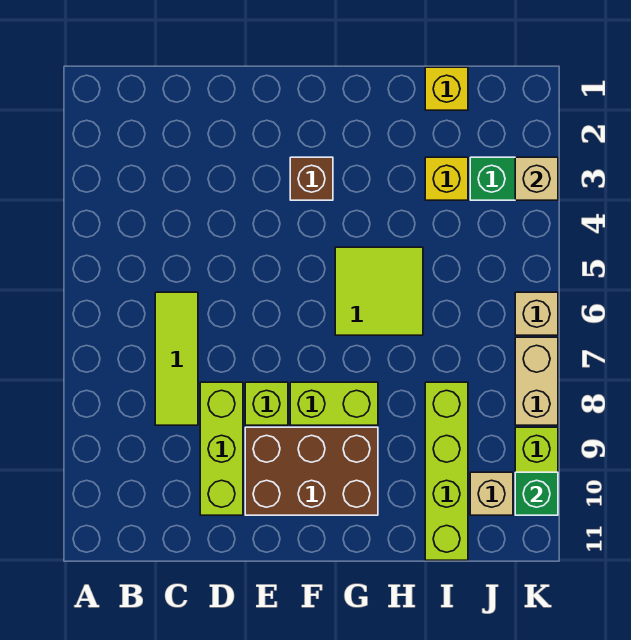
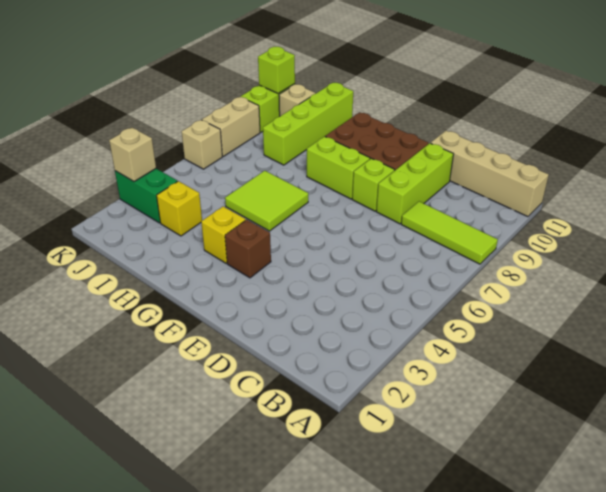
none -> tan 1x4 brick [431,131,549,217]
lime 1x3 tile [155,292,198,425] -> lime 1x3 tile turned to [401,201,498,264]
yellow 1x1 brick [425,67,468,110] -> yellow 1x1 brick moved to [201,206,246,263]
green 1x1 brick [515,472,558,515] -> lime 1x1 brick [258,47,295,94]

